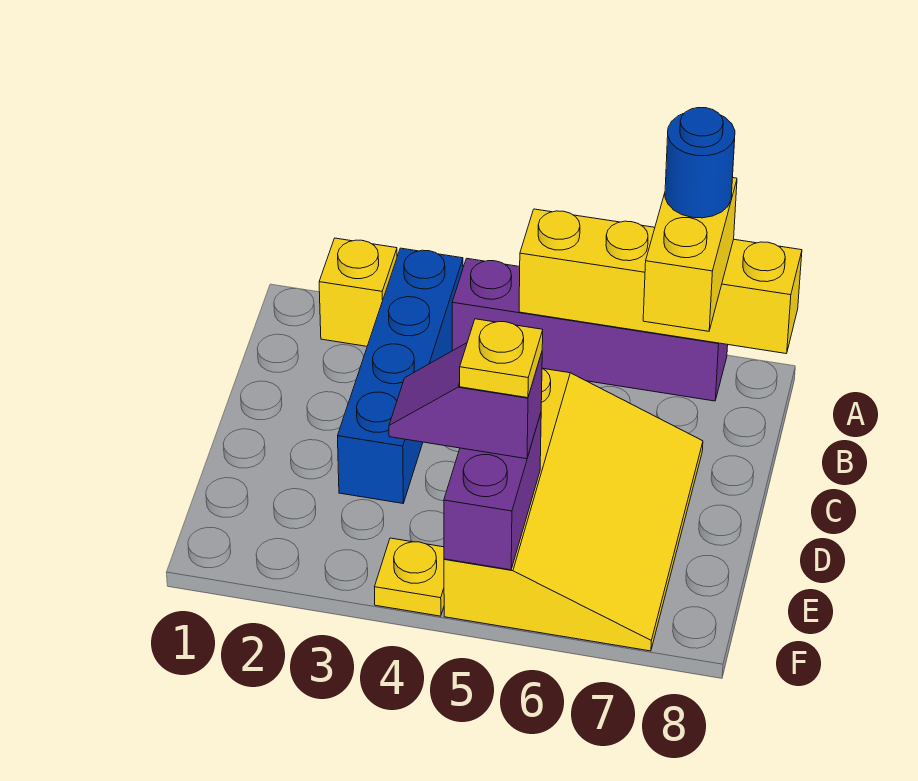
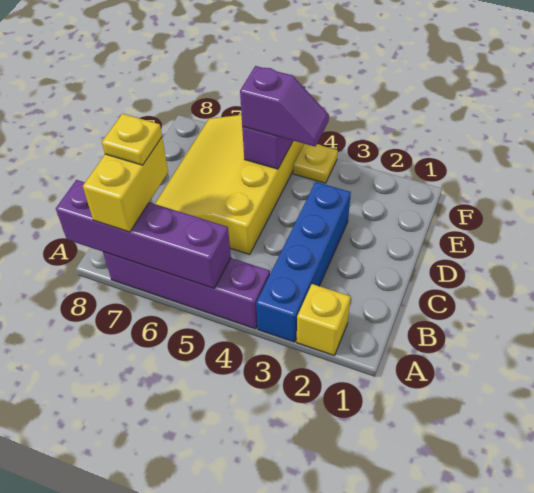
yellow 1x4 brick [519,209,802,354] -> purple 1x4 brick [56,180,231,288]
blue 1x1 round brick [665,108,735,218] -> none
yellow 1x1 plate [460,319,543,398] -> yellow 1x1 plate moved to [102,114,162,165]

